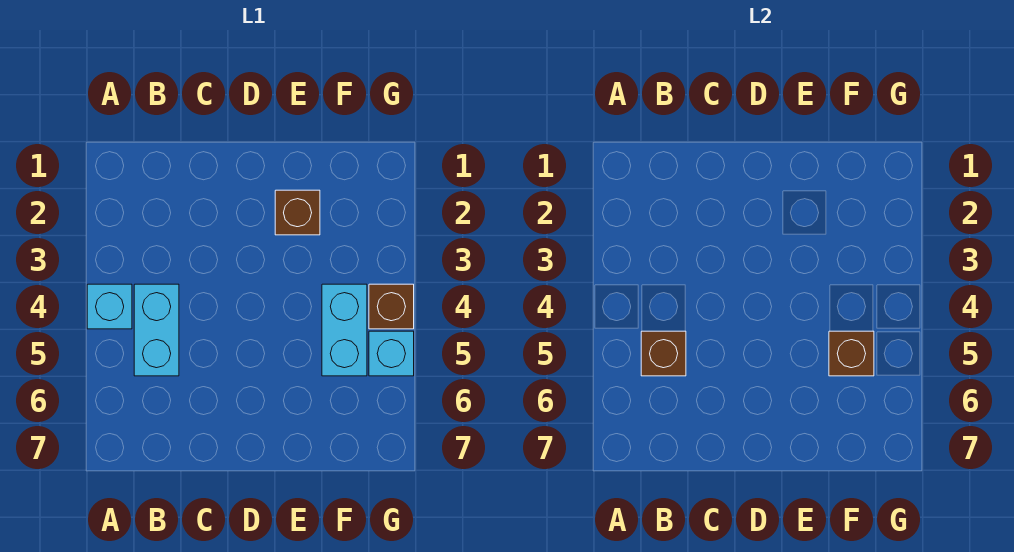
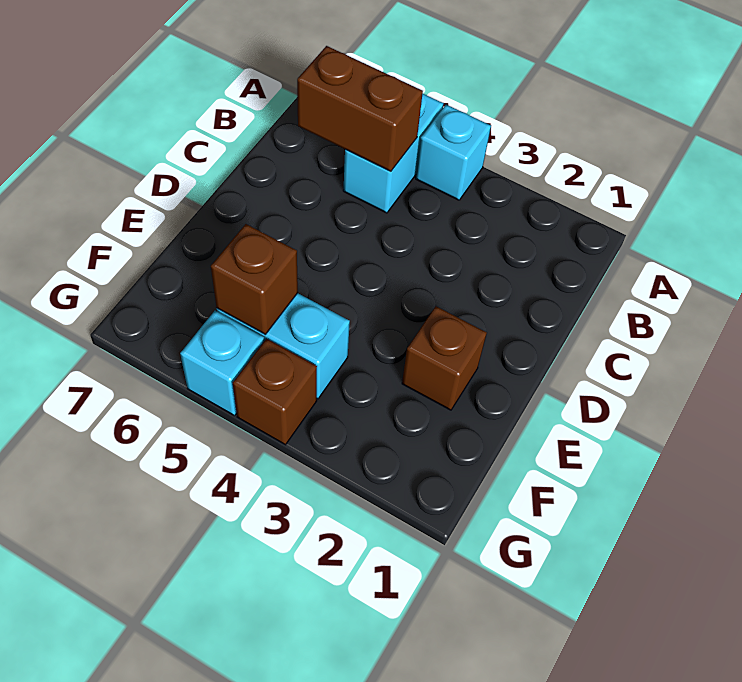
cyan 1x2 brick [134,284,179,376] -> cyan 1x2 brick turned to [343,94,443,213]
brown 1x1 brick [641,331,686,376] -> brown 1x2 brick [297,46,423,171]

